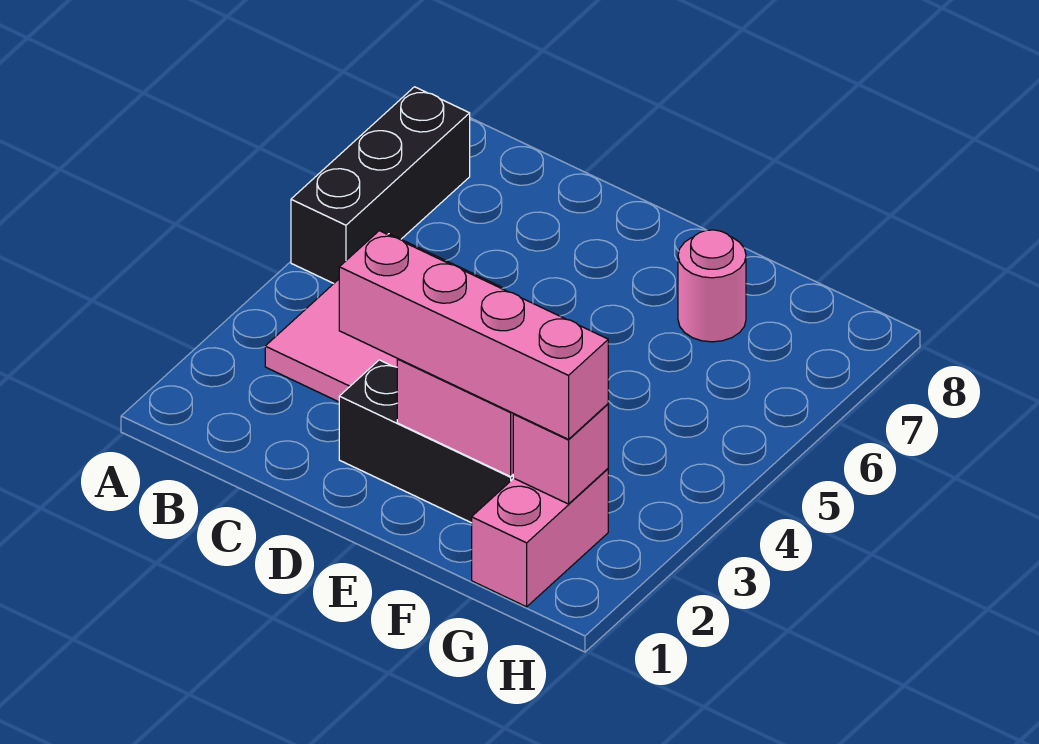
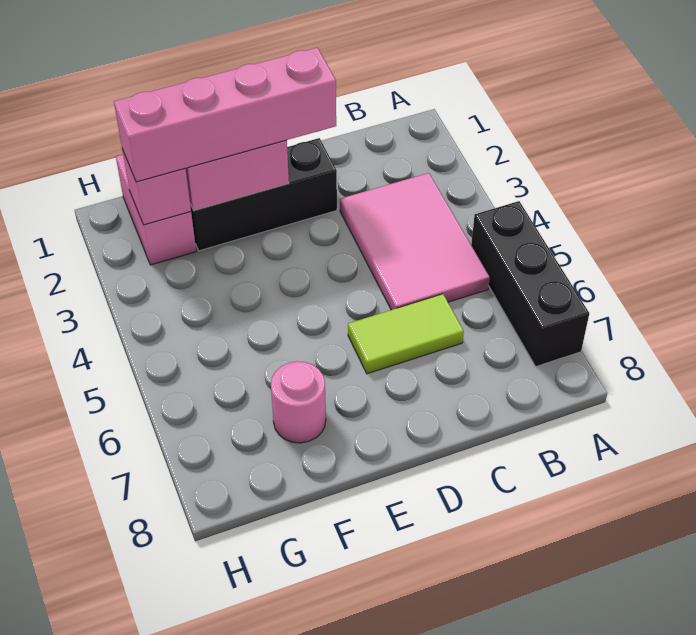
none -> lime 1x2 tile [348,294,464,374]

